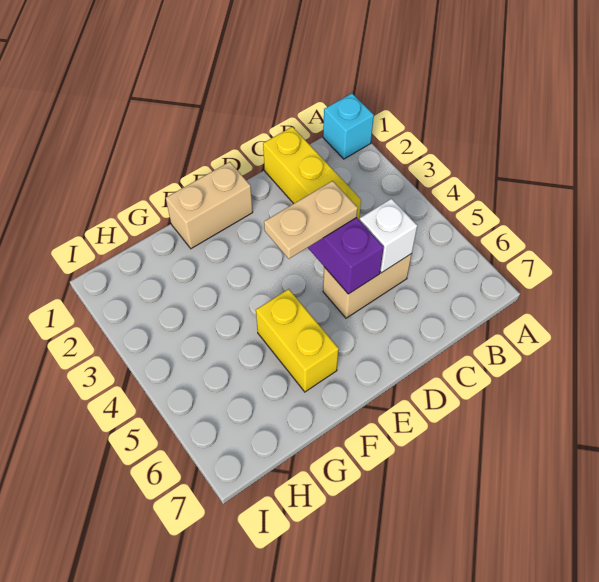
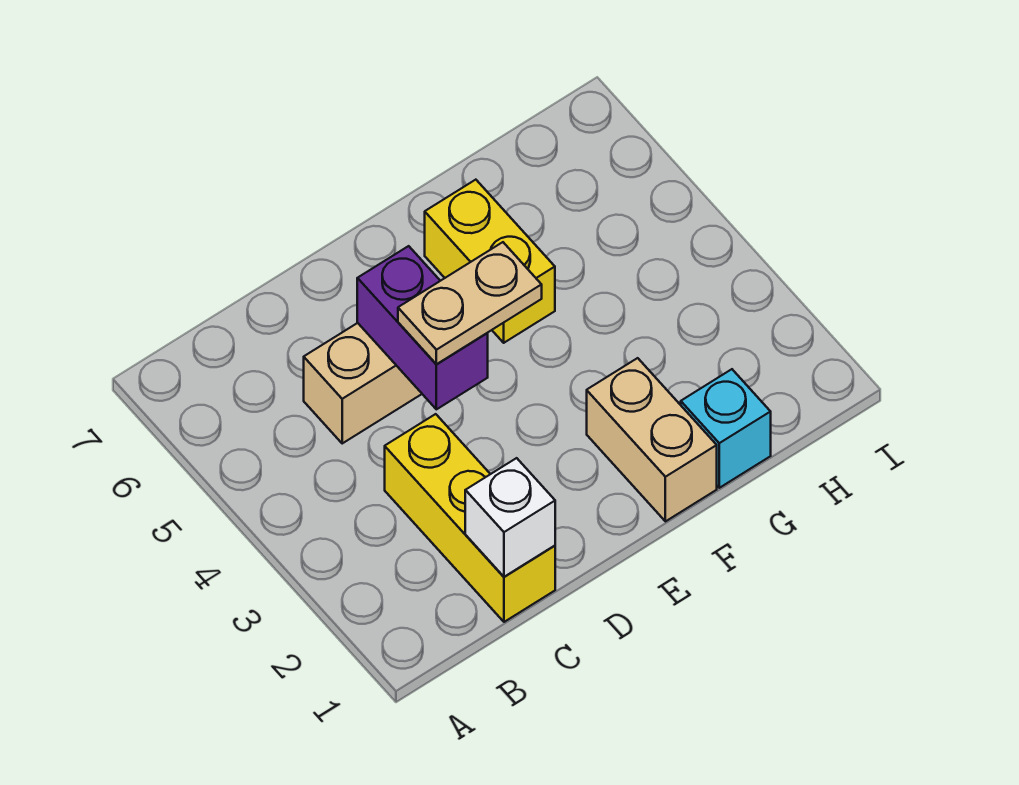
cyan 1x1 brick [323,94,374,159] -> cyan 1x1 brick moved to [681,369,771,488]
white 1x1 brick [359,199,417,273] -> white 1x1 brick moved to [465,458,555,577]
tan 1x2 brick [166,162,253,249] -> tan 1x2 brick turned to [587,358,717,521]

